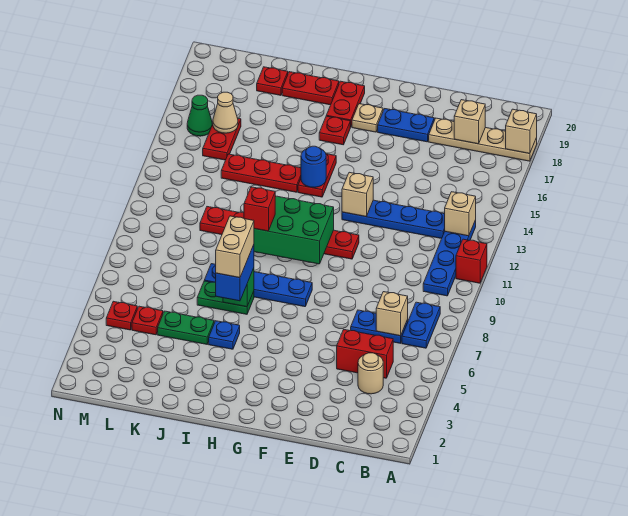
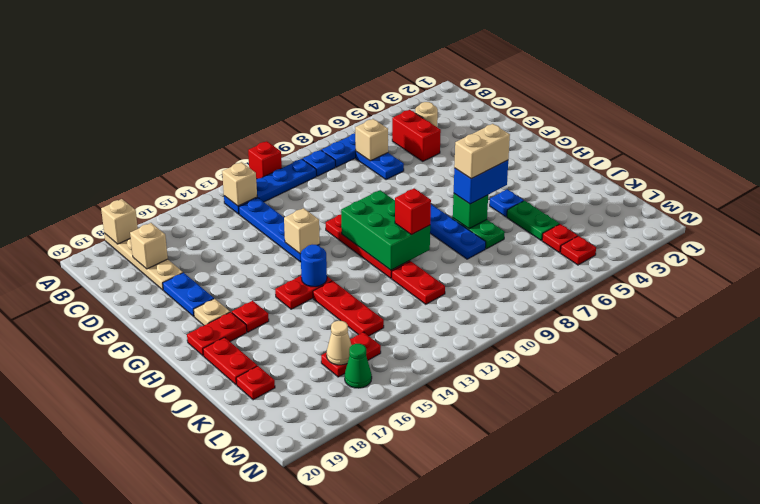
none -> blue 1x1 plate [303,150,335,176]

